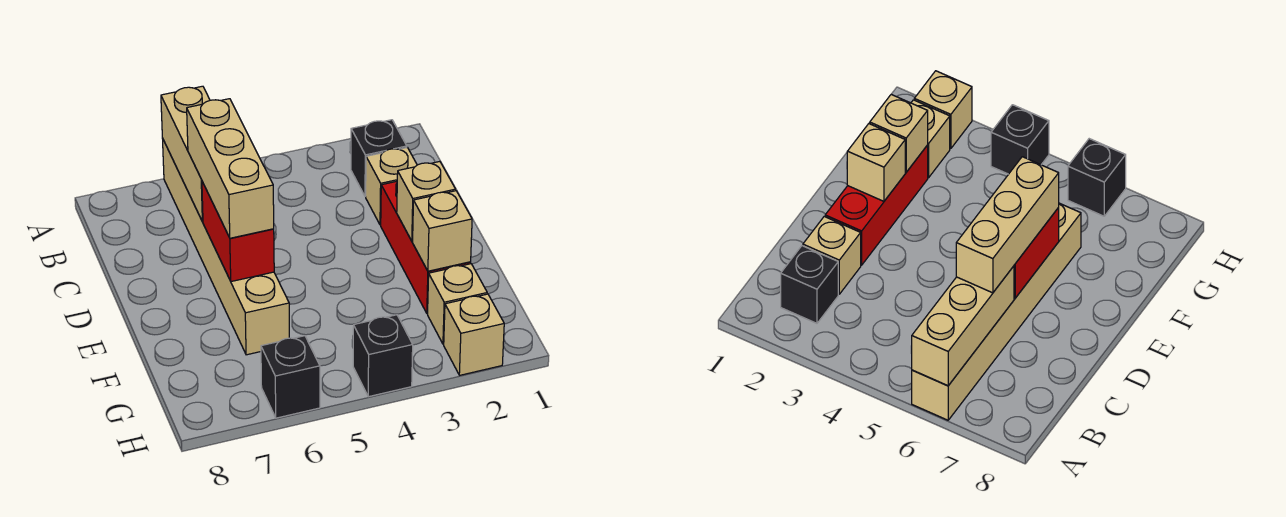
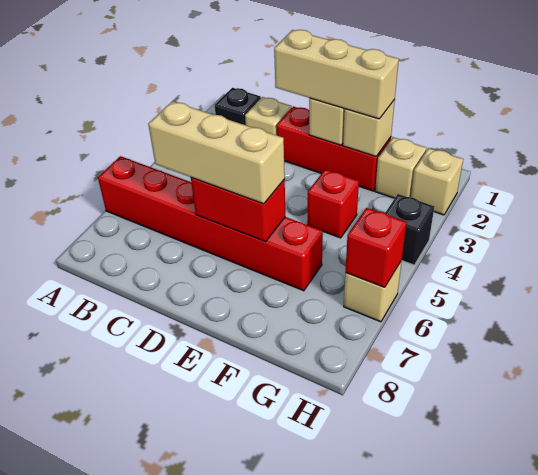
tan 1x6 brick [162,138,289,355] -> red 1x6 brick [98,156,323,291]
tan 1x3 brick [161,86,210,222] -> tan 1x3 brick moved to [274,30,399,119]
none -> red 1x1 brick [307,170,359,238]
black 1x1 brick [261,336,320,418] -> tan 1x1 brick [344,260,402,322]
none -> red 1x1 brick [345,208,407,287]

